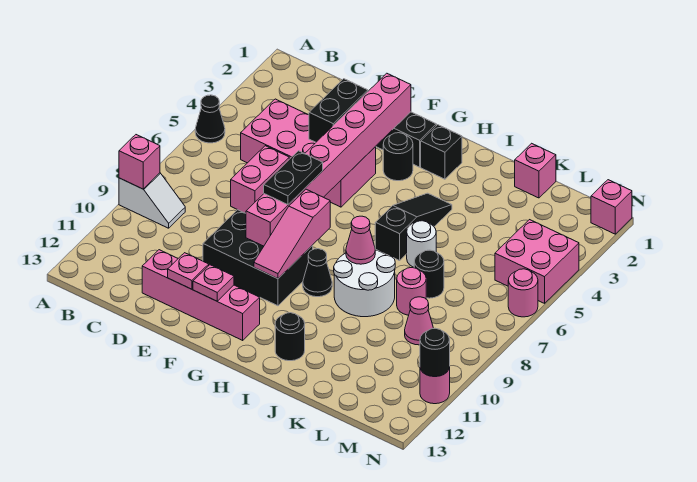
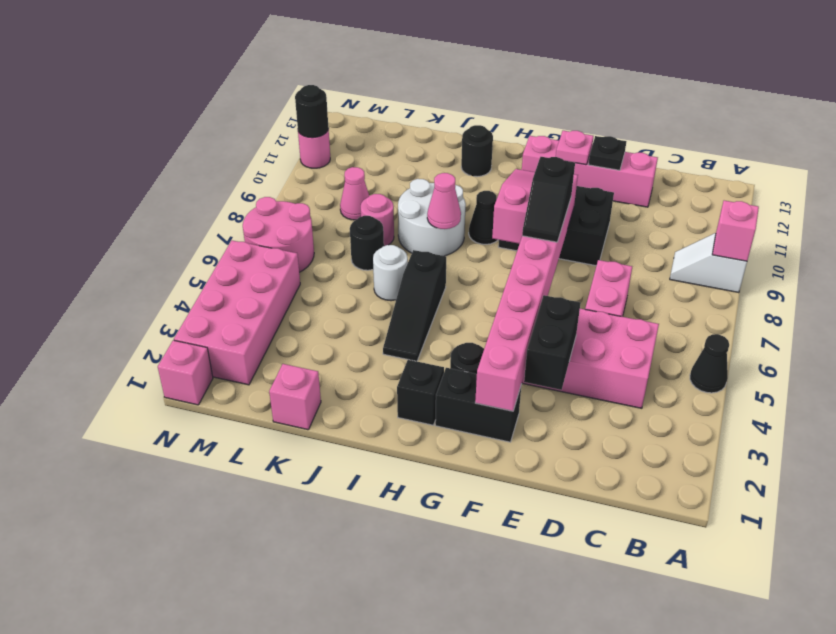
pink 1x1 plate [168,253,209,289] -> black 1x1 plate [588,136,626,170]
black 1x2 plate [264,151,323,205] -> black 1x2 slope [522,157,575,242]
pink 2x2 brick [495,220,579,303] -> pink 2x4 brick [174,241,300,385]
pink 1x1 round brick [508,269,538,317] -> pink 2x2 round brick [243,197,314,272]

